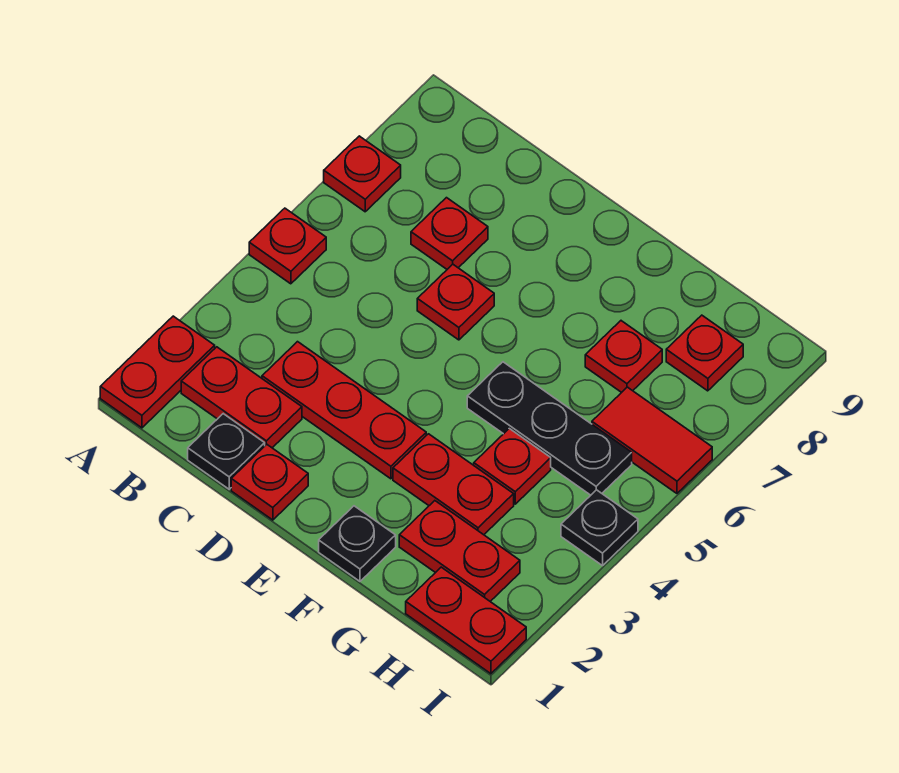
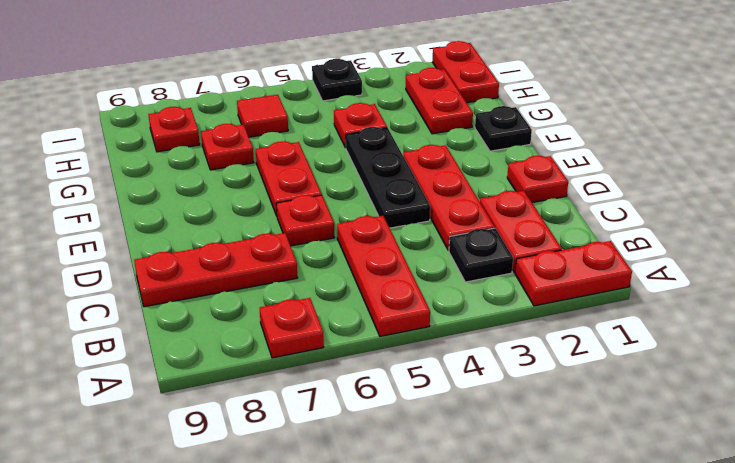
red 1x1 plate [249,208,326,284] -> red 1x3 plate [337,216,430,336]
black 1x1 plate [188,414,265,489] -> black 1x1 plate moved to [449,228,513,282]
red 1x1 plate [411,198,488,269] -> red 1x3 plate [134,233,298,307]
red 1x2 plate [393,434,514,535] -> red 1x2 plate moved to [256,141,322,216]
black 1x3 plate [467,362,632,495] -> black 1x3 plate moved to [346,127,430,228]
red 1x2 tile [592,387,712,493] -> red 1x1 tile [237,95,288,137]

